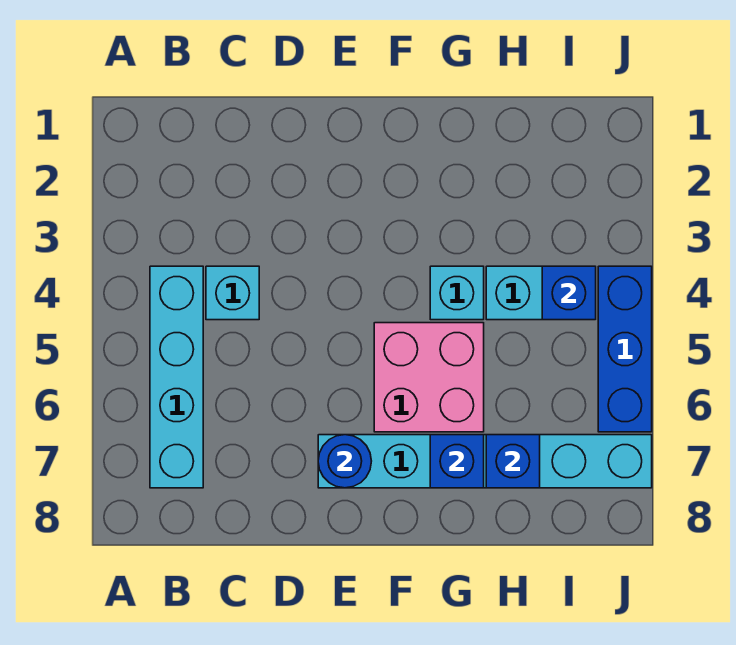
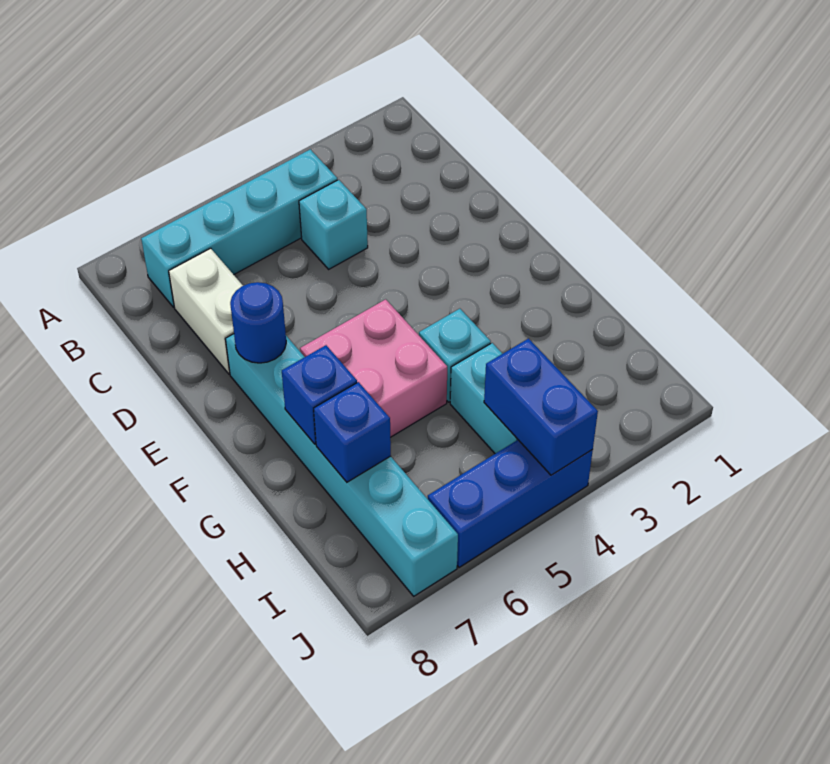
none -> white 1x2 brick [169,248,243,374]
blue 1x1 brick [542,266,596,320] -> blue 1x2 brick [484,339,598,475]

